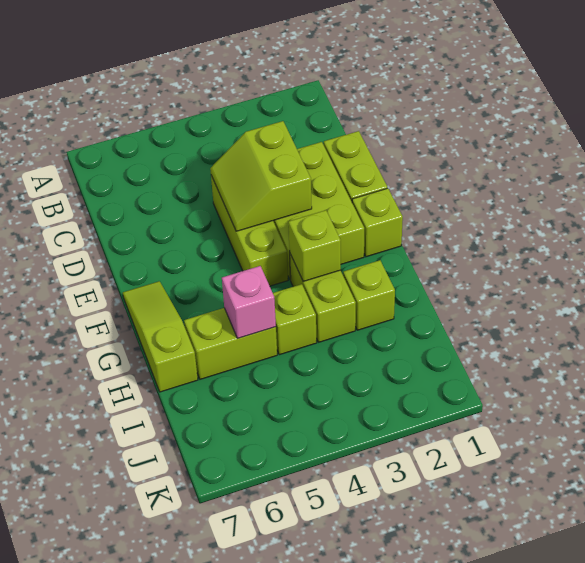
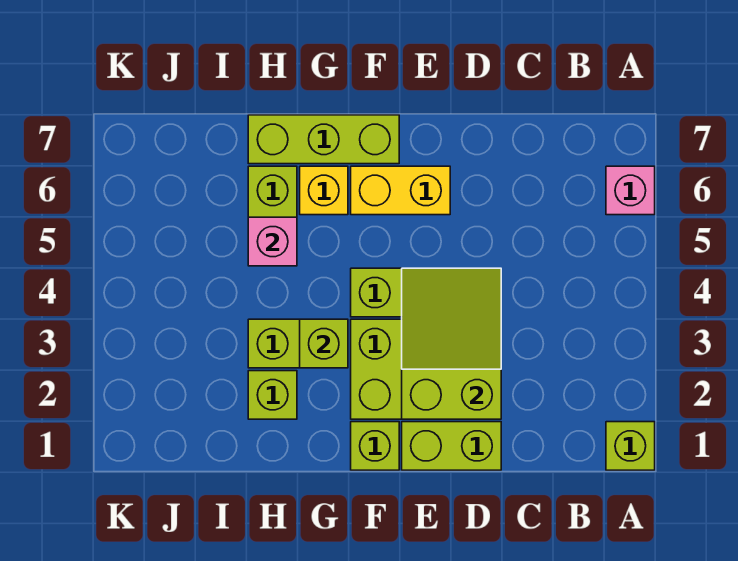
none -> pink 1x1 brick [606,166,655,215]
lime 2x2 slope [210,121,312,231] -> lime 2x3 slope [402,268,501,419]
none -> yellow 1x2 brick [351,166,450,215]
lime 1x3 slope [123,281,198,392] -> lime 1x3 brick [248,115,399,164]
none -> yellow 1x1 brick [300,166,348,215]
lime 1x1 brick [273,284,317,355] -> lime 1x1 brick moved to [606,422,655,470]

